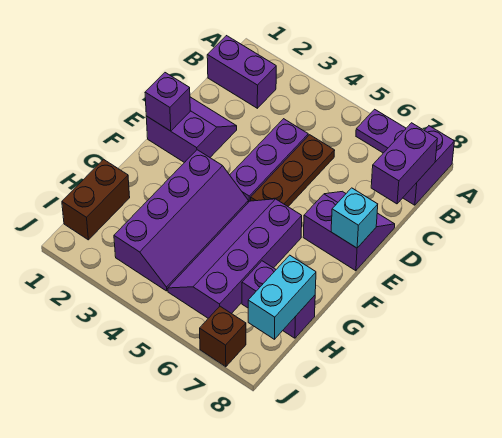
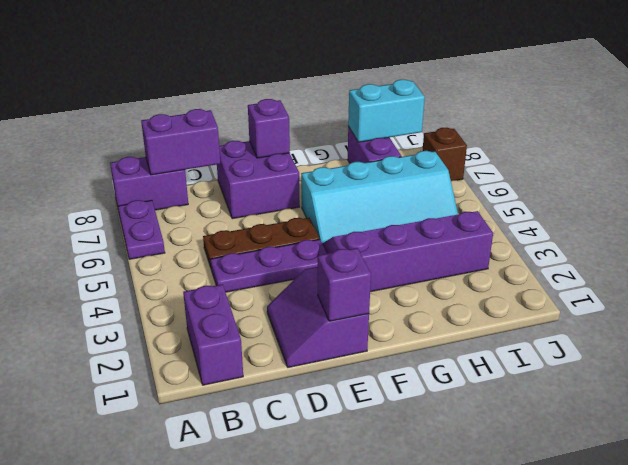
purple 2x2 slope [303,191,395,271] -> purple 2x2 brick [217,141,300,219]
cyan 1x1 brick [331,188,378,248] -> purple 1x1 brick [248,99,290,158]
purple 2x4 slope [168,199,302,318] -> cyan 2x4 slope [301,151,458,243]
brown 1x2 brick [62,159,130,240] -> none

